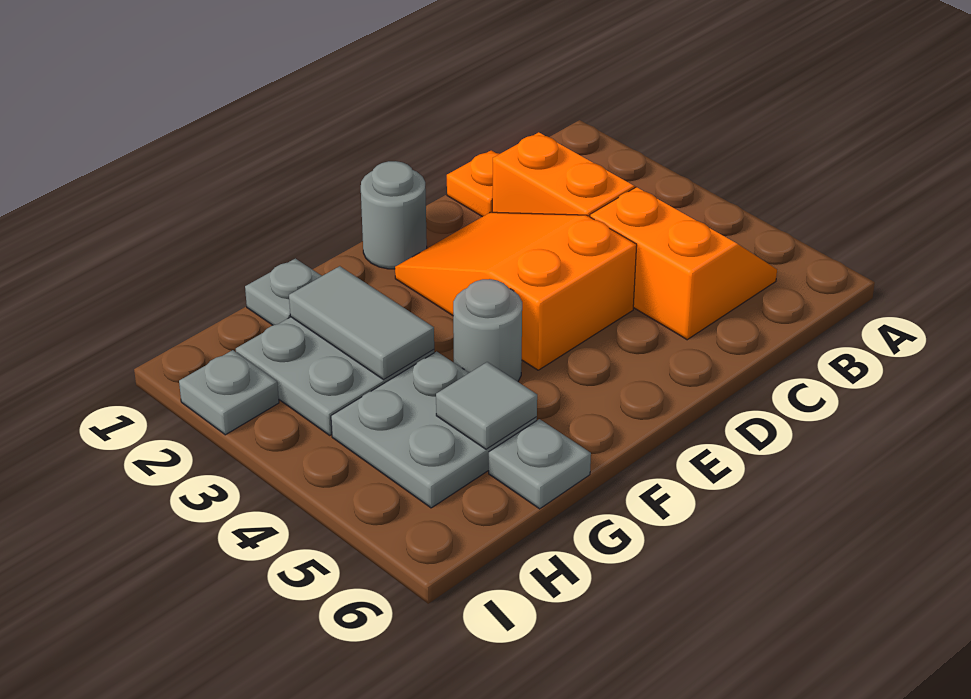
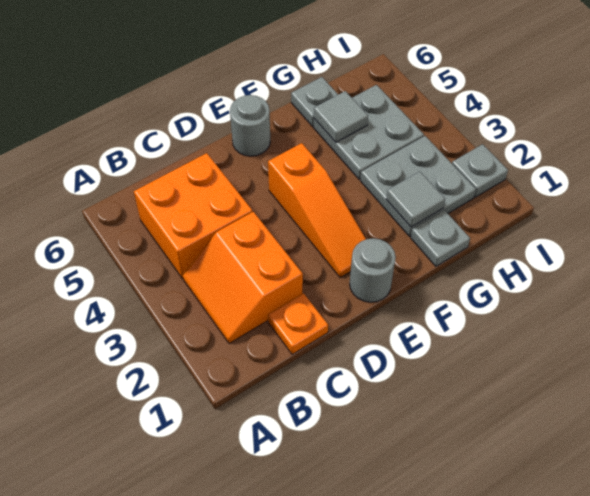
orange 2x2 slope [590,187,777,340] -> orange 2x2 brick [134,153,252,279]
orange 2x3 slope [395,212,637,370] -> orange 1x3 slope [268,143,366,278]
grey 1x1 round brick [453,279,522,382] -> grey 1x1 round brick moved to [230,95,270,156]
grey 1x2 tile [289,266,434,380] -> grey 1x1 tile [386,171,445,227]

